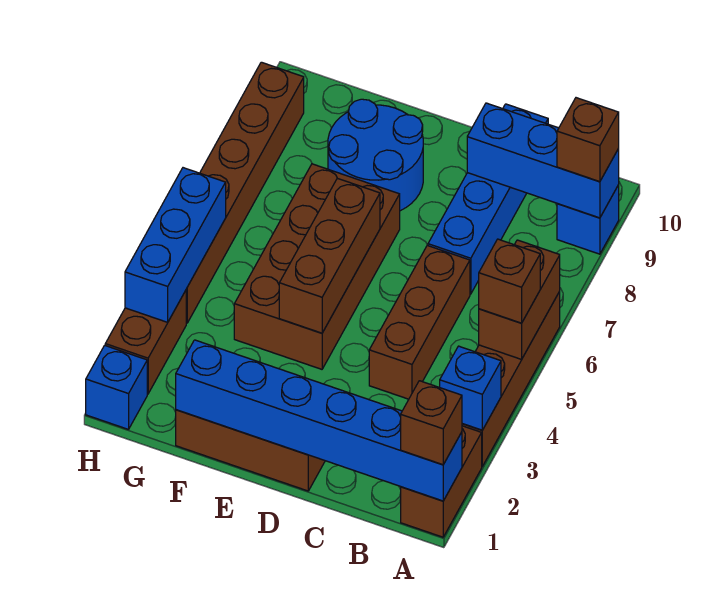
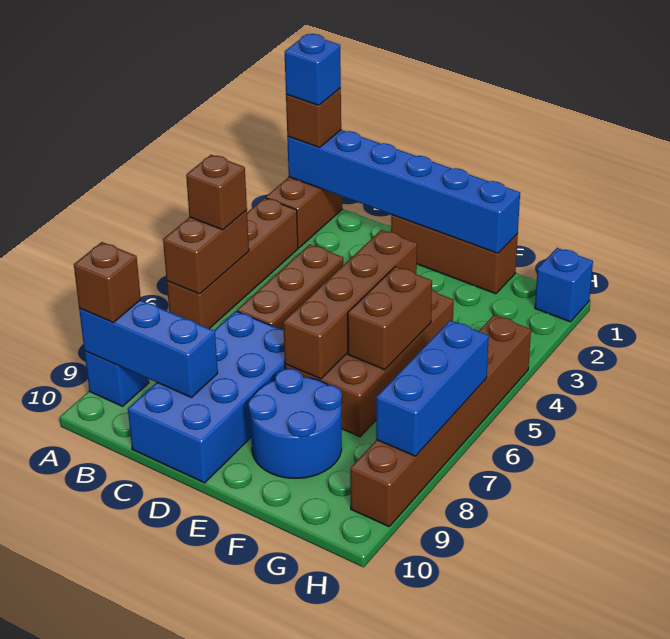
blue 1x1 brick [440,346,501,430] -> blue 1x1 brick moved to [285,34,341,105]
blue 1x4 brick [428,104,548,294] -> blue 2x4 brick [128,311,285,483]
brown 1x3 brick [279,178,380,333] -> brown 1x4 brick [283,230,417,379]
brown 1x2 brick [105,291,186,394] -> brown 1x2 brick moved to [348,267,432,370]
blue 1x3 brick [125,168,226,322] -> blue 1x3 brick moved to [376,320,489,456]

